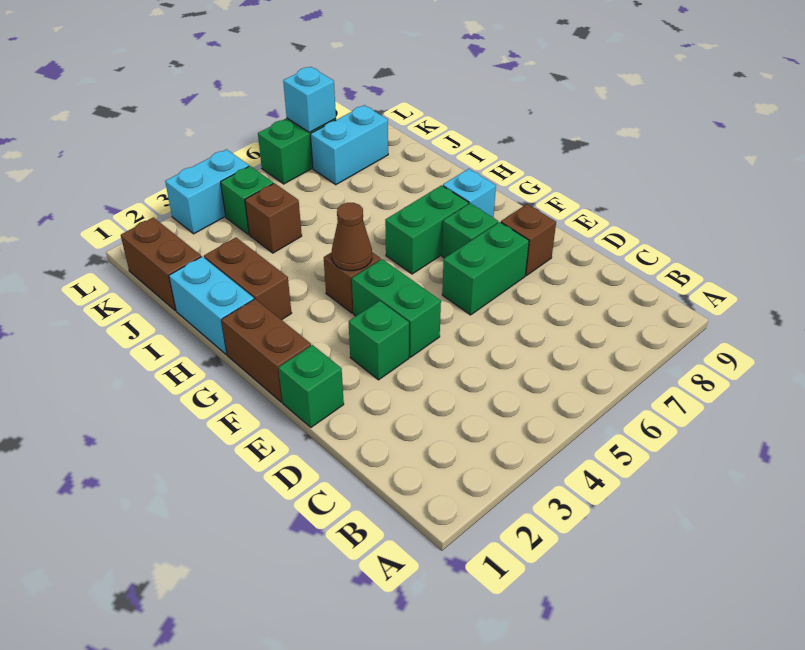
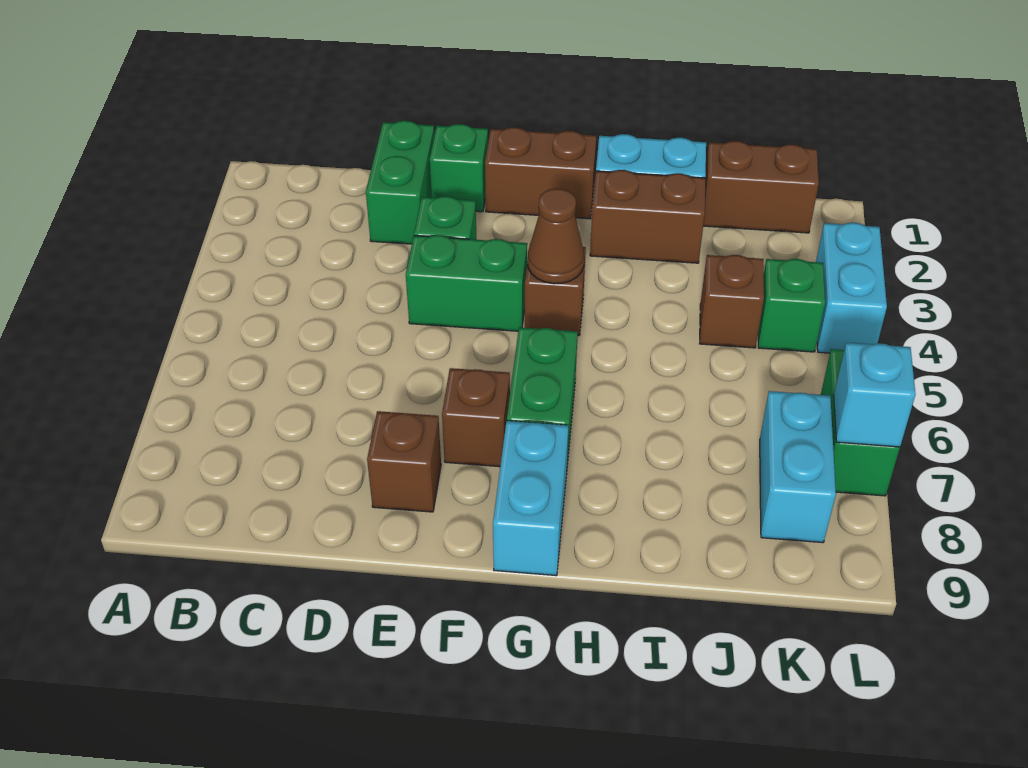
green 1x2 brick [442,222,529,315] -> green 1x2 brick moved to [366,121,434,244]
green 1x1 brick [442,203,498,258] -> brown 1x1 brick [442,368,510,467]
cyan 1x1 brick [443,169,496,218] -> cyan 1x2 brick [493,421,569,576]

